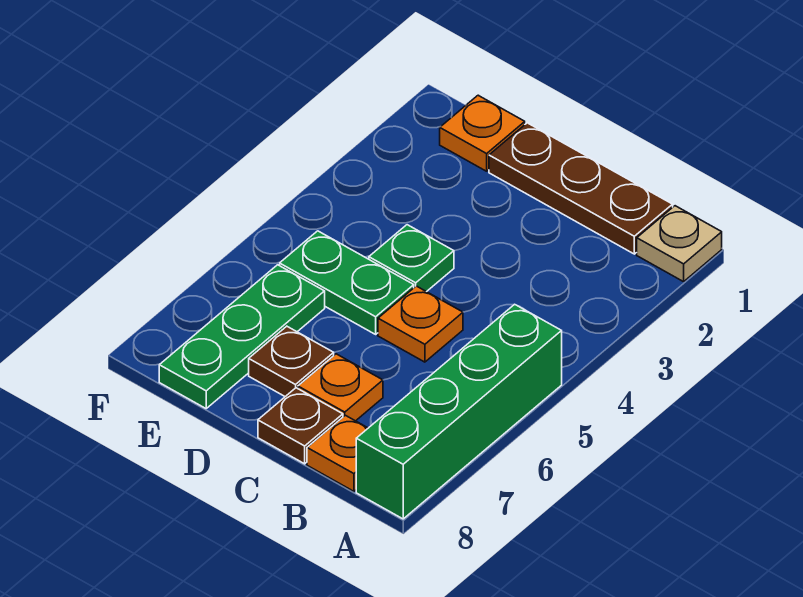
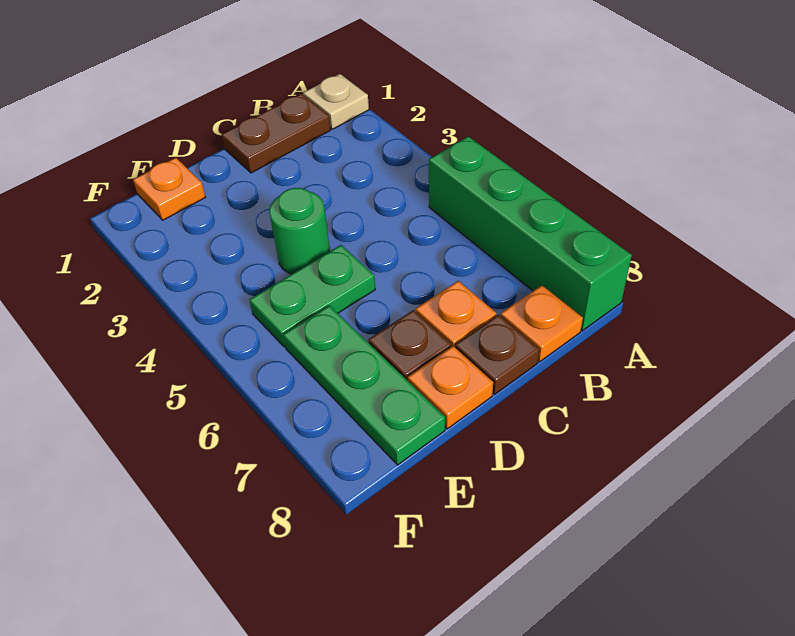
brown 1x3 plate [489,123,673,254] -> brown 1x2 plate [222,94,330,173]
orange 1x1 plate [378,286,463,362] -> orange 1x1 plate moved to [408,346,493,429]
green 1x1 plate [369,225,454,292] -> green 1x1 round brick [269,188,330,274]

